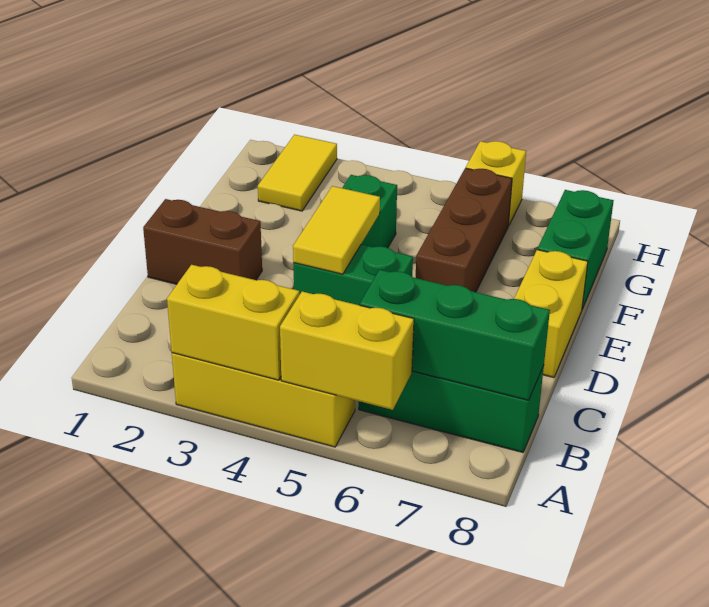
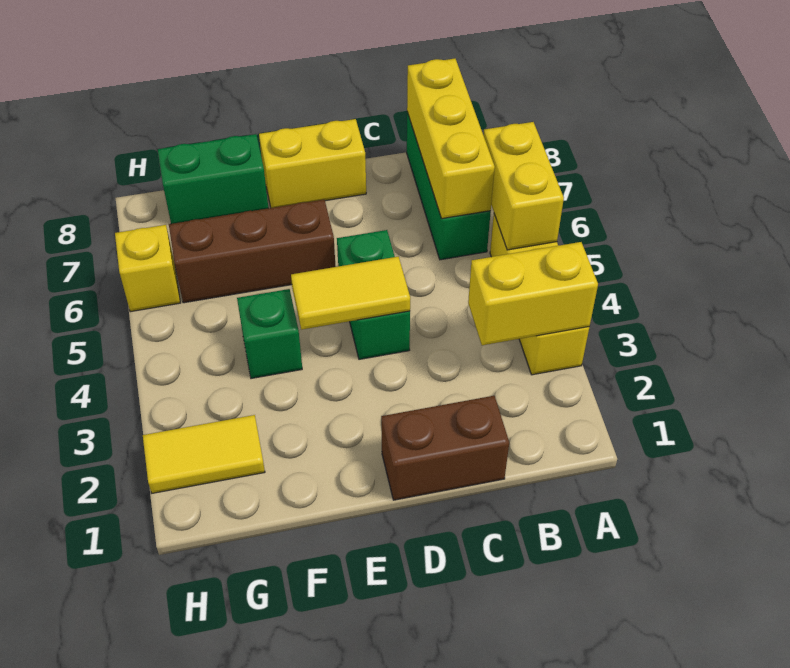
yellow 1x2 brick [167,265,299,380] -> yellow 1x2 brick turned to [468,242,598,345]
green 1x3 brick [360,270,550,400] -> yellow 1x3 brick [407,59,495,219]
brown 1x2 brick [143,199,262,284] -> brown 1x2 brick turned to [381,396,509,500]

